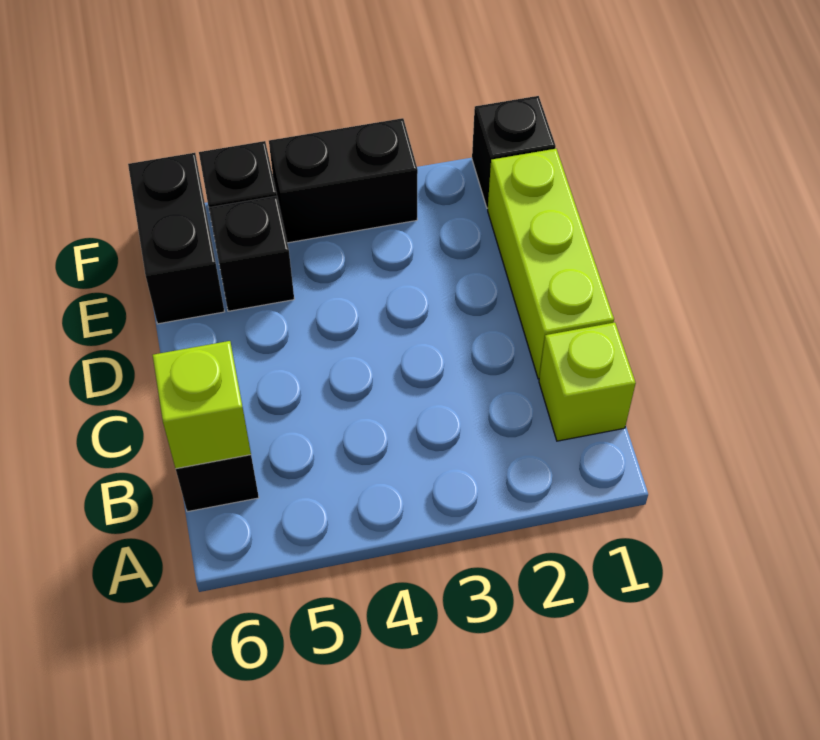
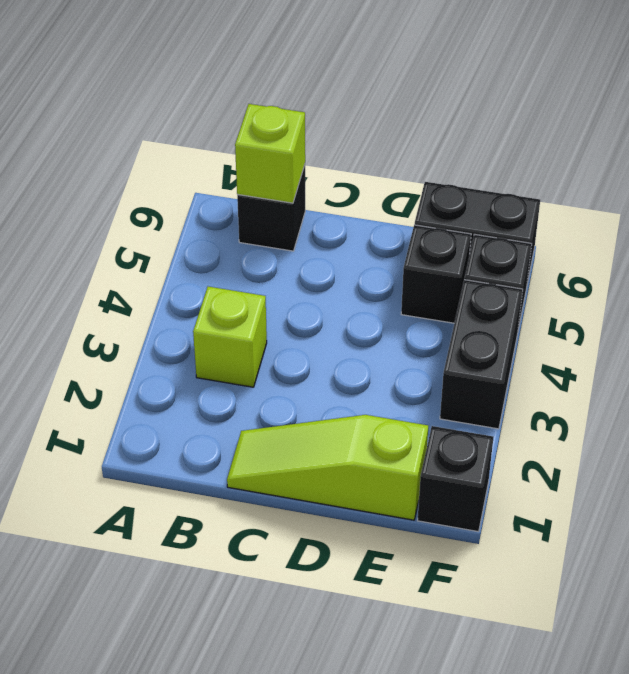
lime 1x1 brick [539,322,636,441] -> lime 1x1 brick moved to [193,286,267,387]
lime 1x3 brick [488,149,614,379] -> lime 1x3 slope [227,415,428,520]

